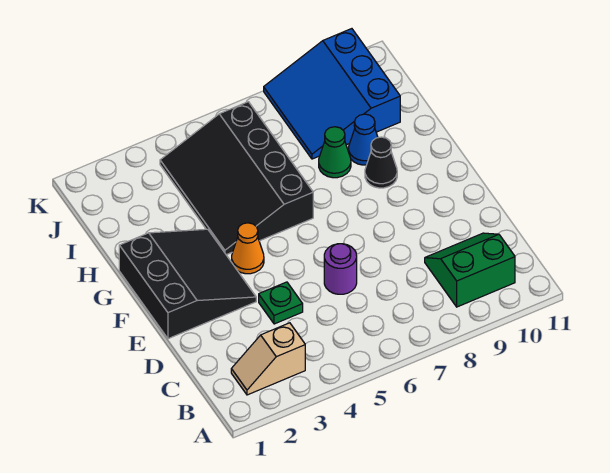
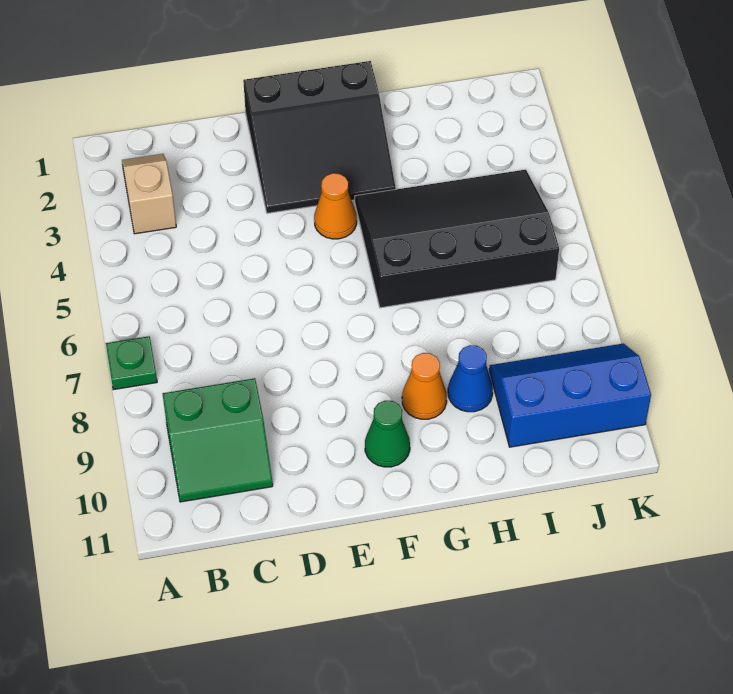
green 2x2 slope [425,233,515,307] -> green 2x2 slope turned to [163,378,273,502]
green 1x1 plate [259,282,303,324] -> green 1x1 plate moved to [106,336,157,390]
purple 1x1 round brick [324,244,357,294] -> none
black 1x1 cone [365,137,397,188] -> orange 1x1 cone [402,353,447,419]
green 1x1 cone [319,127,351,178] -> green 1x1 cone moved to [365,401,410,467]
blue 3x3 slope [264,29,400,159] -> blue 2x3 slope [489,343,651,447]

